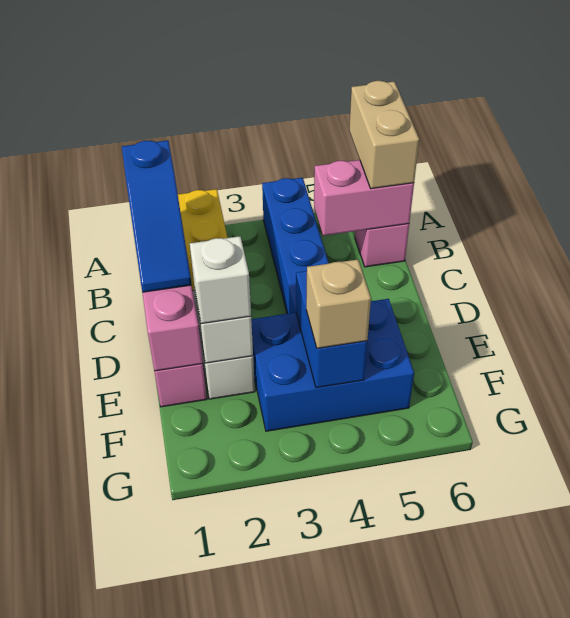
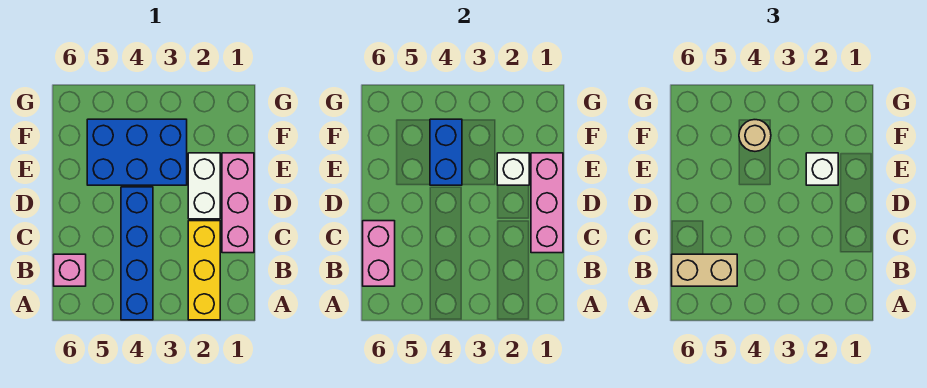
tan 1x2 brick [349,81,419,189] -> tan 1x2 brick turned to [672,254,737,286]
blue 1x3 slope [122,140,192,292] -> none
pink 1x2 brick [314,160,414,236] -> pink 1x2 brick turned to [363,221,395,286]
tan 1x1 brick [306,259,371,348] -> tan 1x1 round brick [739,120,771,151]

